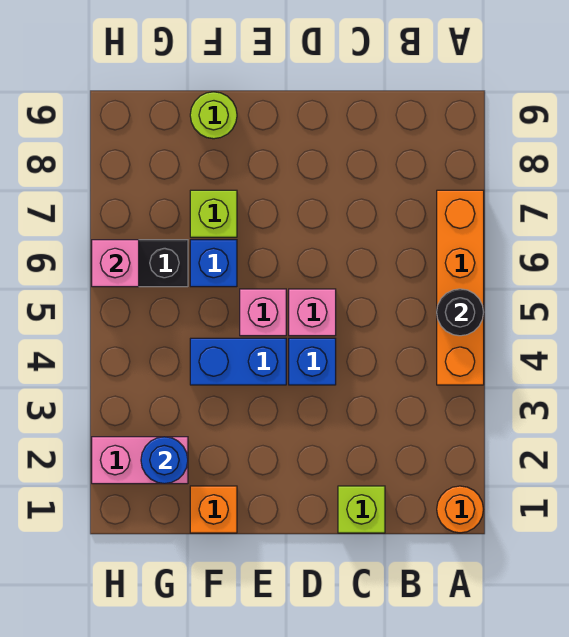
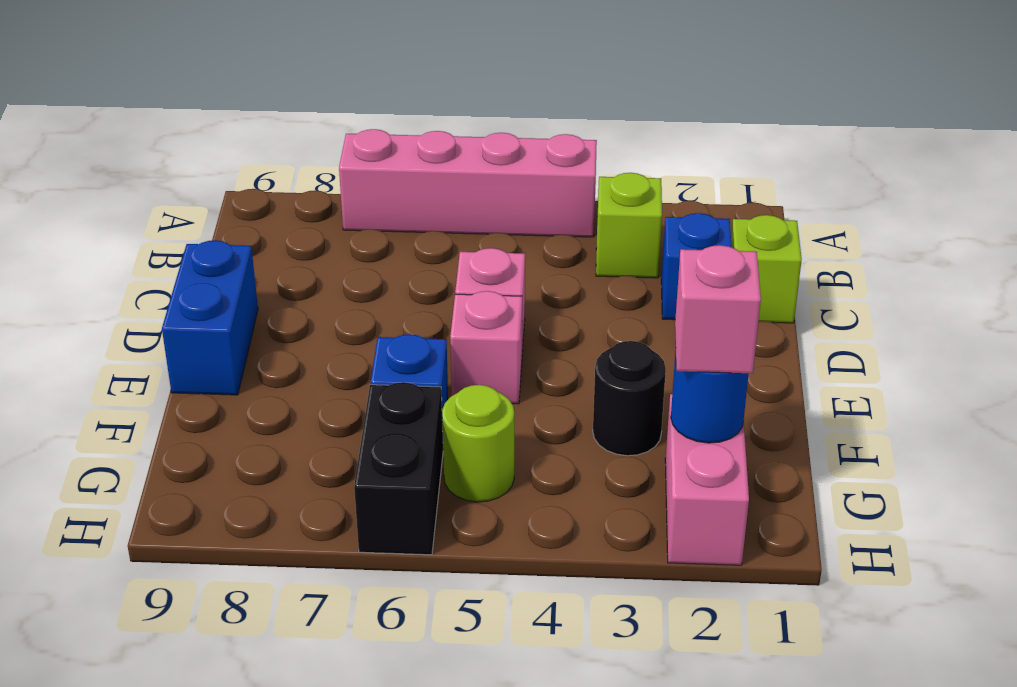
orange 1x1 round brick [437,486,483,533] -> none
orange 1x4 brick [437,190,484,385] -> pink 1x4 brick [339,129,597,237]
black 1x1 round brick [437,289,484,336] -> black 1x1 round brick moved to [593,341,666,456]
blue 1x1 brick [289,338,336,385] -> blue 1x1 brick moved to [661,213,732,320]
blue 1x2 brick [190,338,286,385] -> blue 1x2 brick moved to [162,240,258,395]
orange 1x1 brick [190,486,237,533] -> none
lime 1x1 brick [190,190,237,237] -> lime 1x1 brick moved to [596,173,662,278]
lime 1x1 round brick [190,92,237,139] -> lime 1x1 round brick moved to [442,385,514,502]
pink 1x1 brick [92,240,139,287] -> pink 1x1 brick moved to [675,245,761,374]

